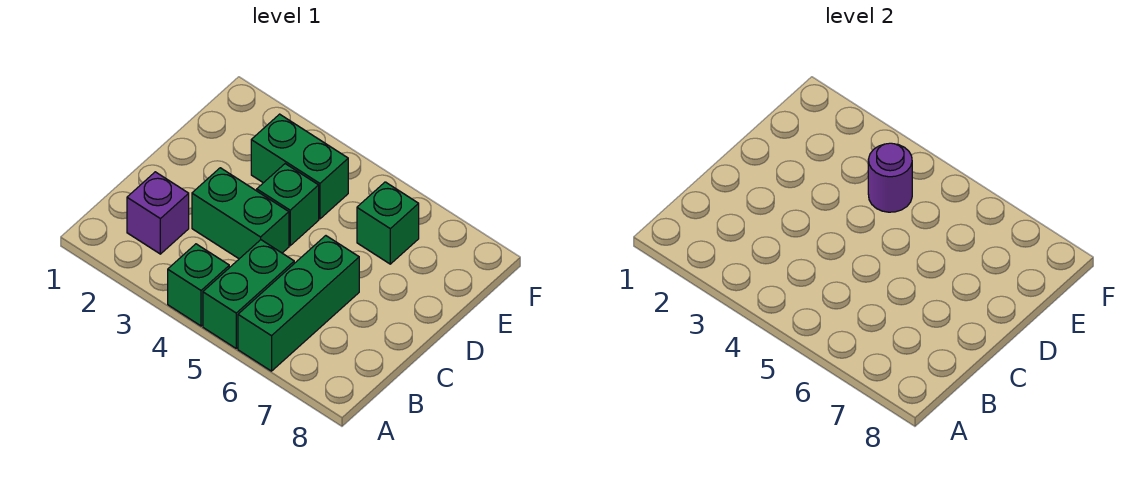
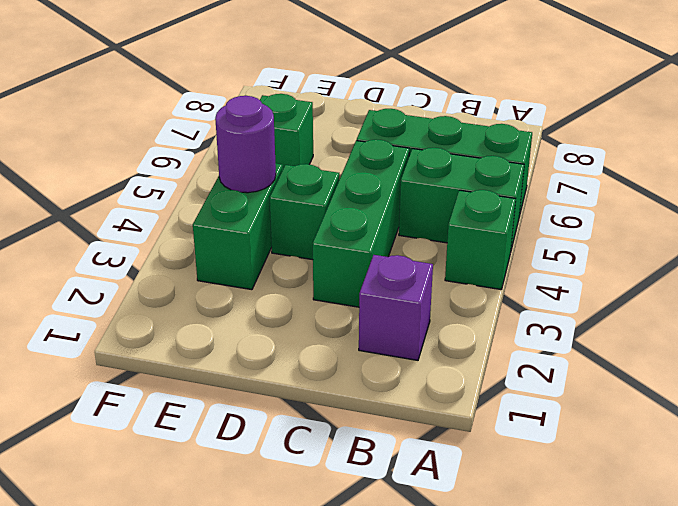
green 1x2 brick [192,168,289,259] -> green 1x3 brick [313,140,409,307]

